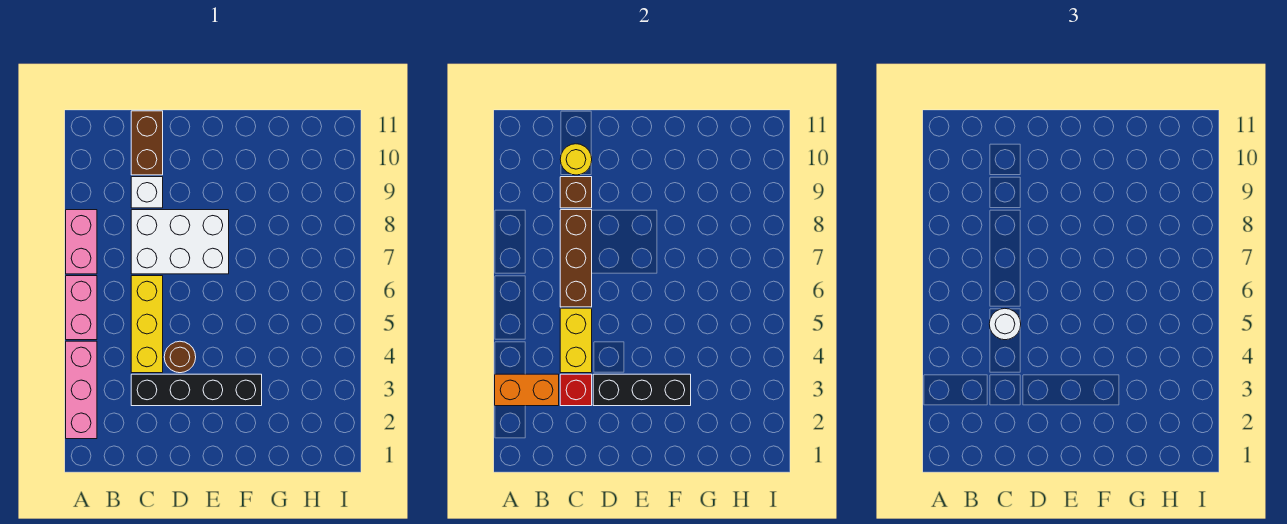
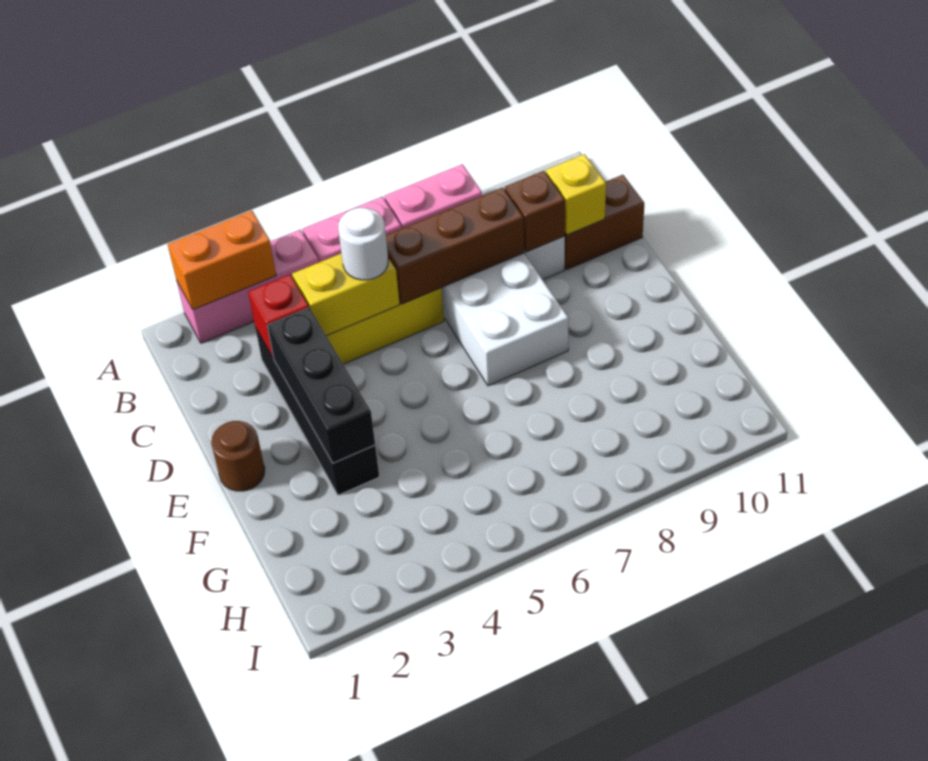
orange 1x2 brick [495,374,559,406] -> orange 1x2 brick turned to [168,211,276,310]
yellow 1x1 round brick [560,144,592,175] -> yellow 1x1 brick [546,154,606,235]
brown 1x1 round brick [164,341,196,373] -> brown 1x1 round brick moved to [211,421,265,491]

